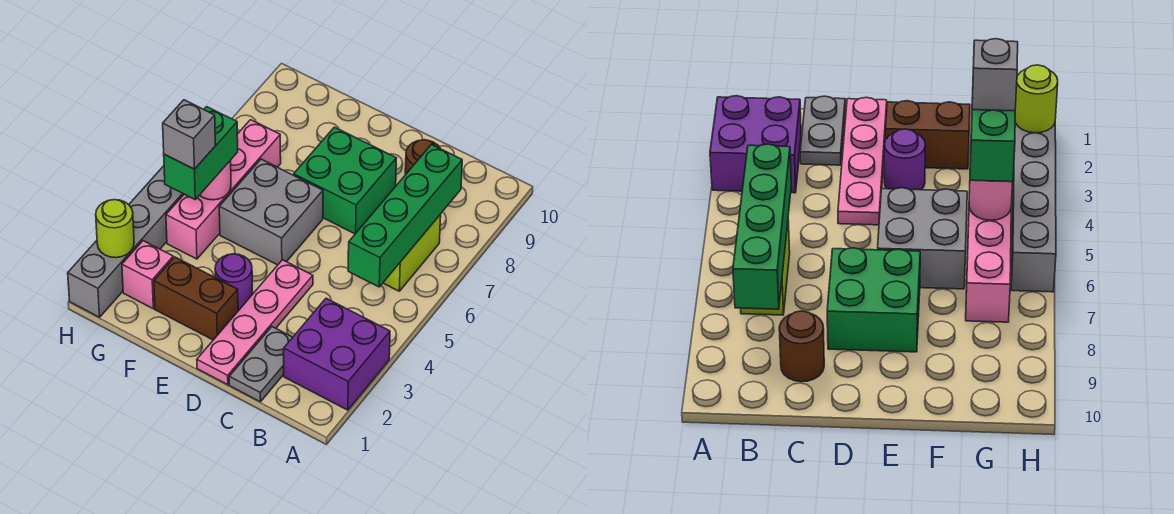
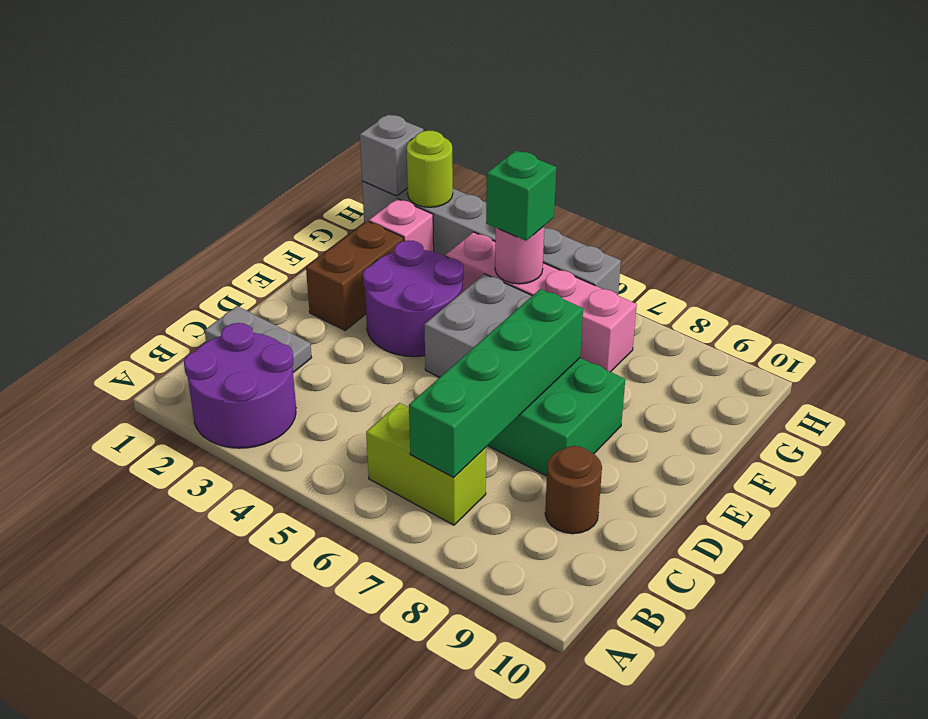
purple 2x2 brick [284,298,390,410] -> purple 2x2 round brick [184,323,296,448]
green 1x4 brick [348,145,462,287] -> green 1x4 brick turned to [409,289,583,477]
pink 1x4 plate [197,260,313,385] -> none
purple 1x1 round brick [215,254,252,311] -> purple 2x2 round brick [363,240,464,357]
green 1x2 brick [164,107,238,199] -> green 1x1 brick [486,150,556,241]
grey 1x1 brick [163,100,215,169] -> grey 1x1 brick moved to [360,114,423,196]

